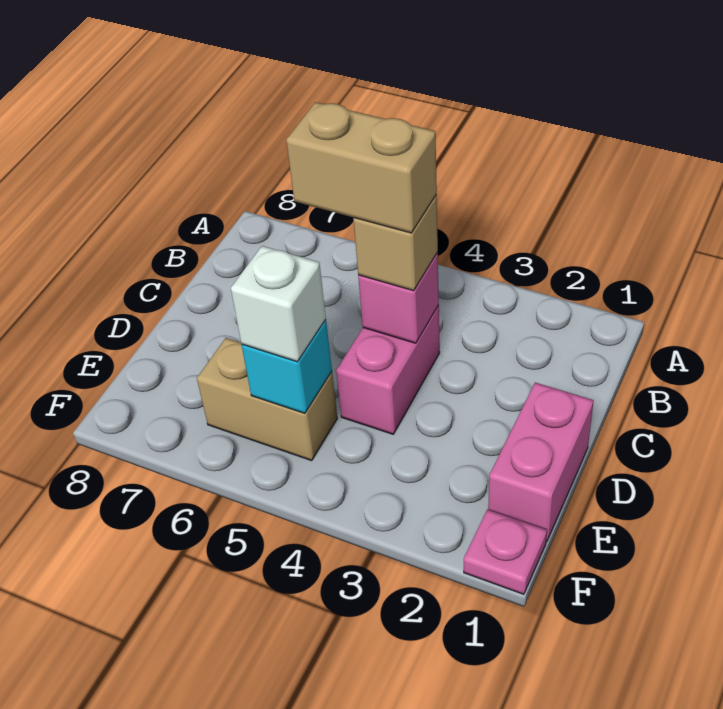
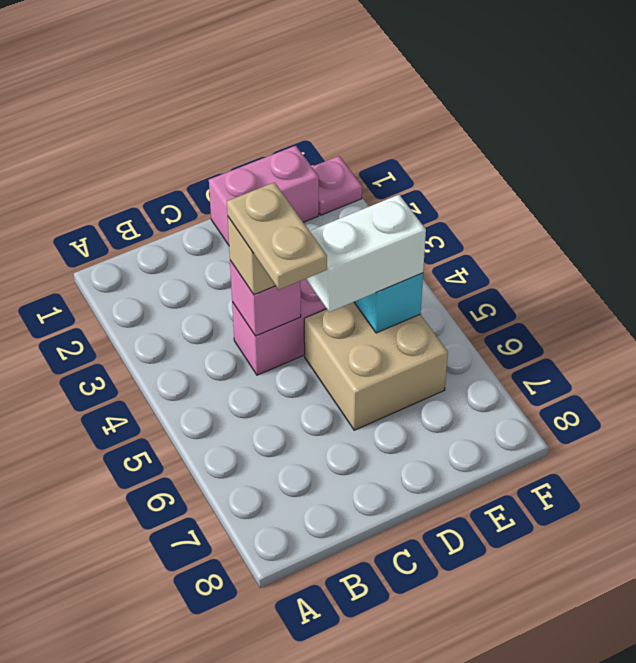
tan 1x2 brick [286,102,437,233] -> tan 1x2 plate [227,182,327,290]
tan 1x2 brick [197,338,337,461] -> tan 2x2 brick [304,302,448,430]
white 1x1 brick [231,246,326,362] -> white 1x2 brick [306,195,426,312]

